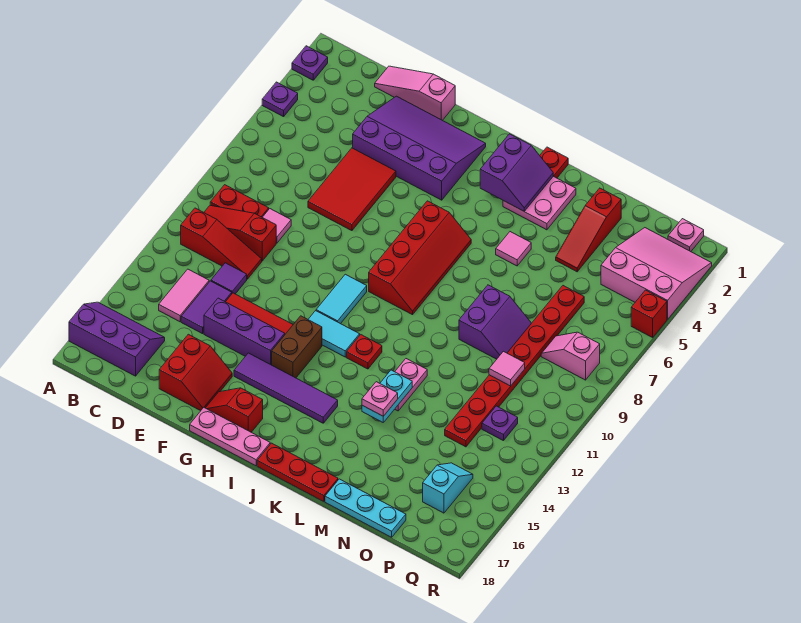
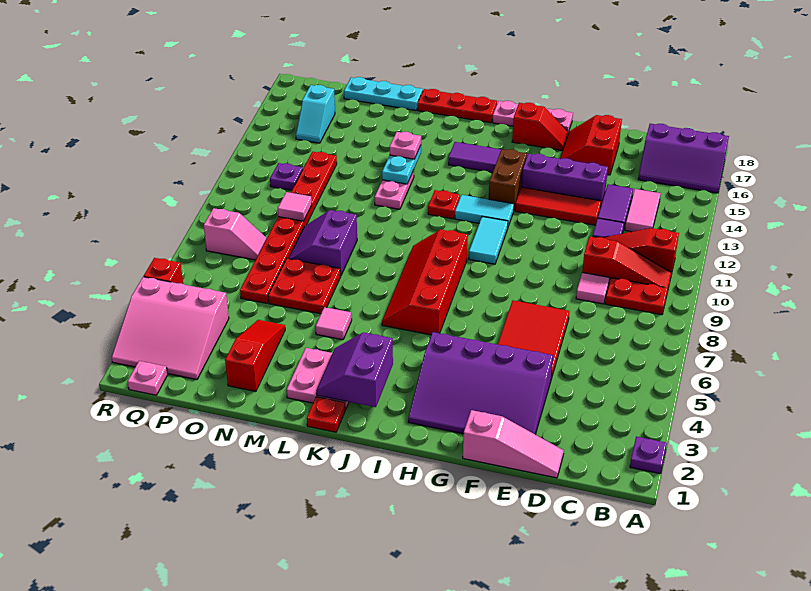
purple 1x1 plate [262,82,298,117] -> none
none -> red 2x2 plate [268,259,341,314]

